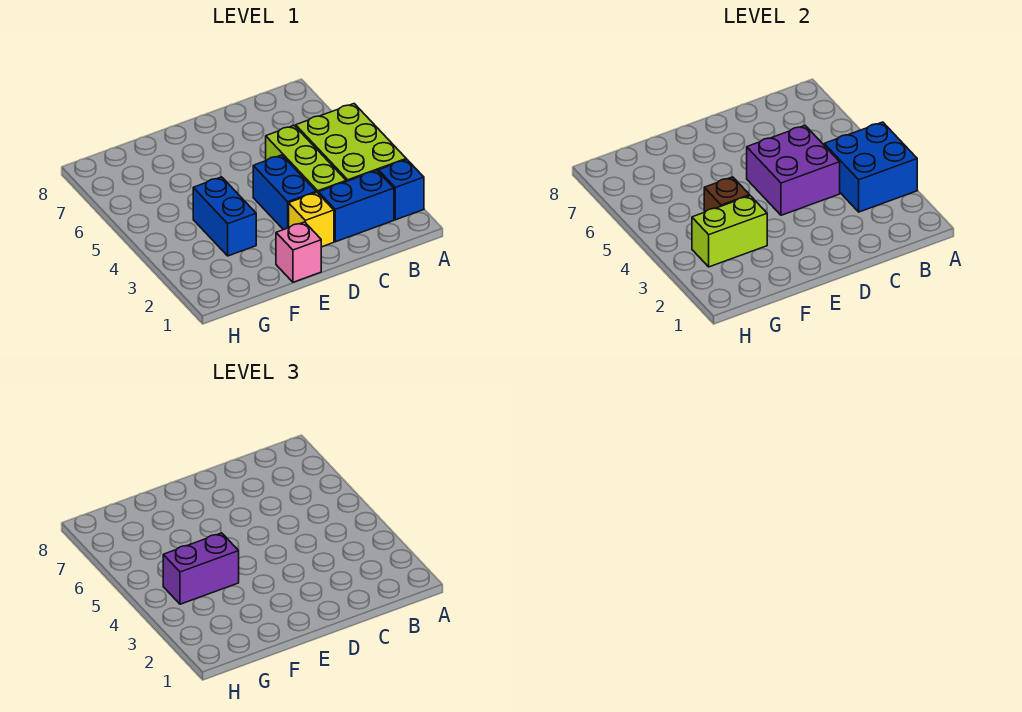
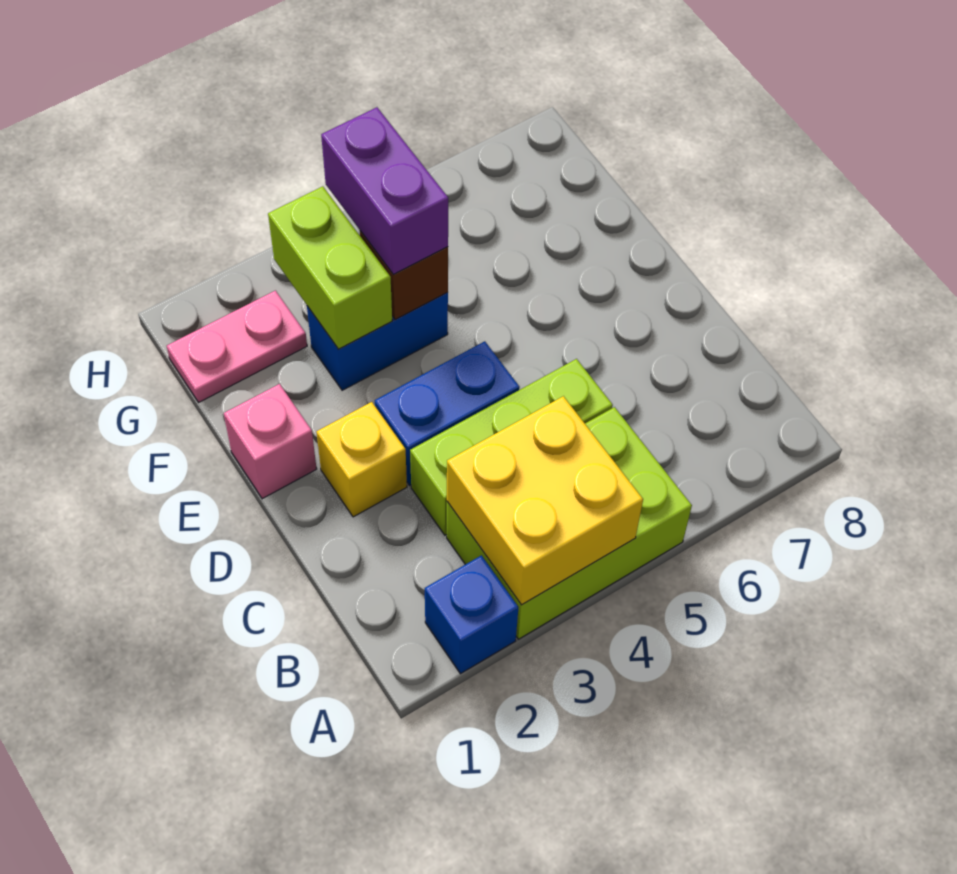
blue 2x2 brick [824,122,917,212] -> yellow 2x2 brick [447,396,643,605]
blue 1x2 brick [319,171,394,242] -> none
purple 2x2 brick [747,126,840,215] -> none
none -> pink 1x2 plate [167,291,307,402]

